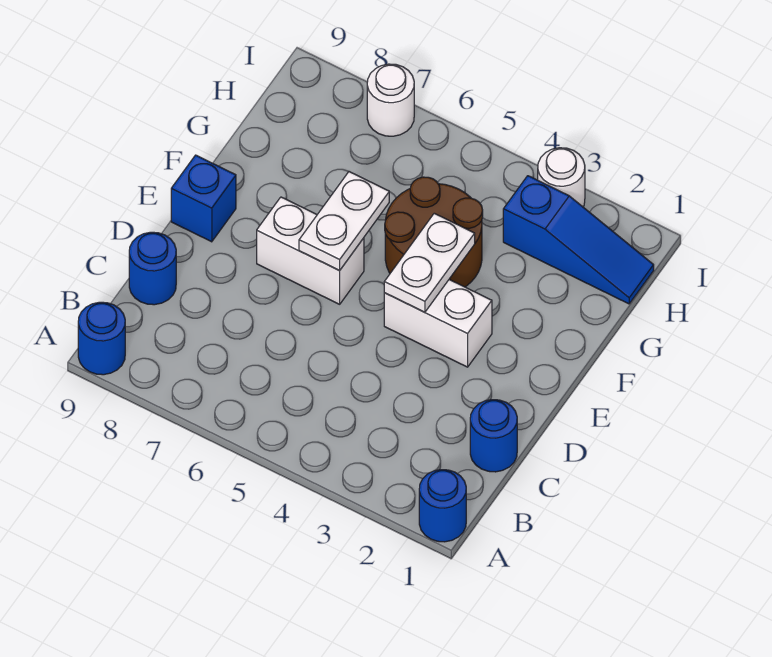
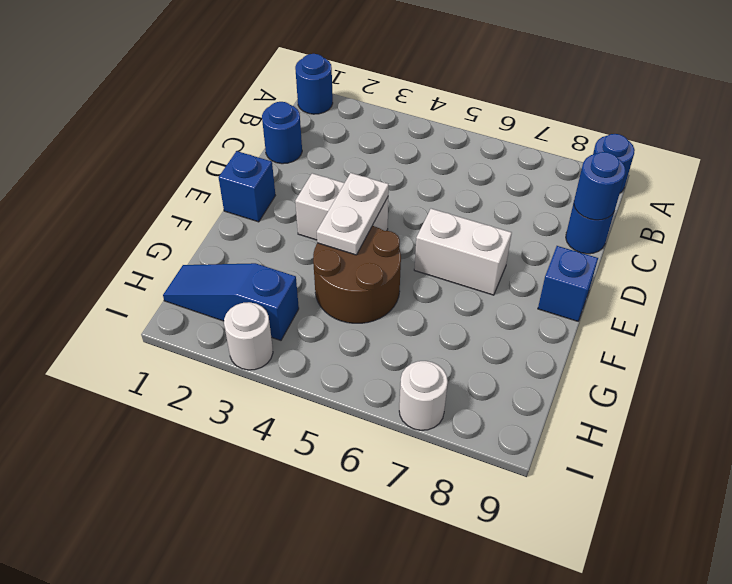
none -> blue 1x1 round brick [574,152,626,220]
none -> blue 1x1 brick [219,151,275,222]
white 1x2 plate [299,172,389,270] -> none

